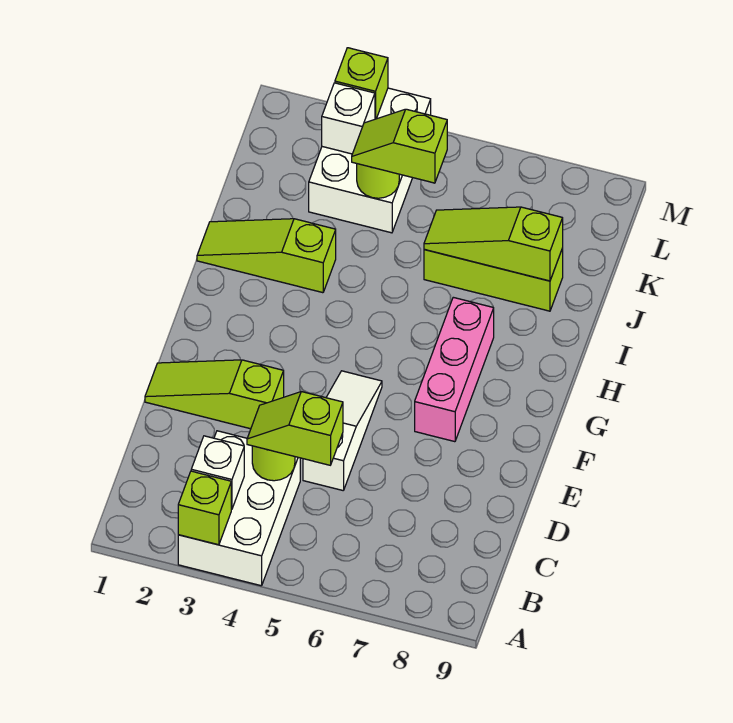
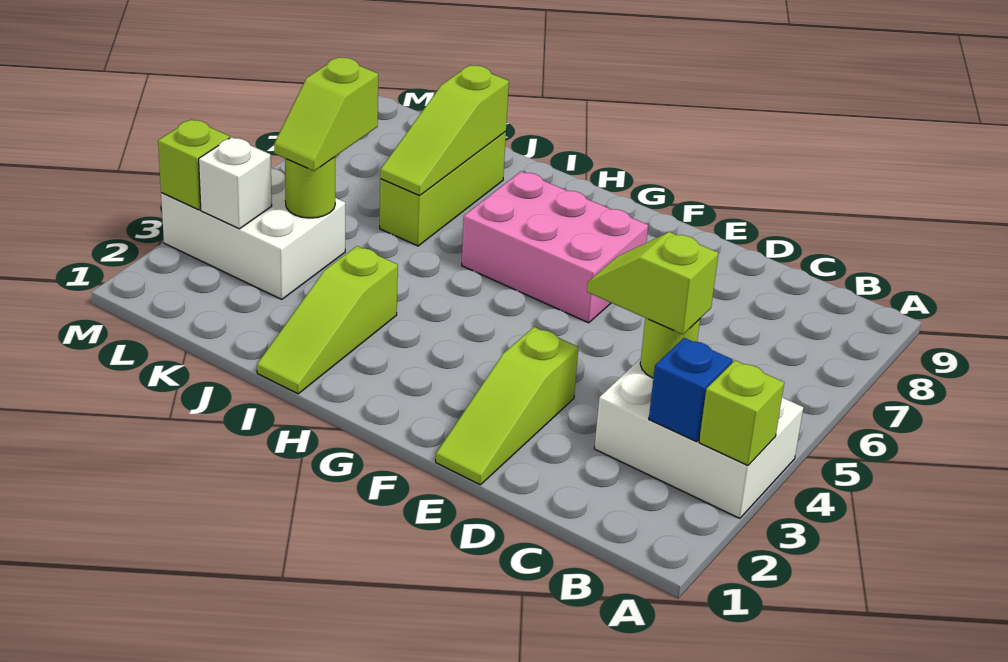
white 1x1 brick [191,436,244,509] -> blue 1x1 brick [649,338,732,442]
lime 1x2 slope [247,392,343,465] -> lime 1x2 slope turned to [587,232,718,334]
white 1x3 slope [303,371,382,490] -> none
pink 1x3 brick [415,297,494,442] -> pink 2x3 brick [462,171,648,323]

